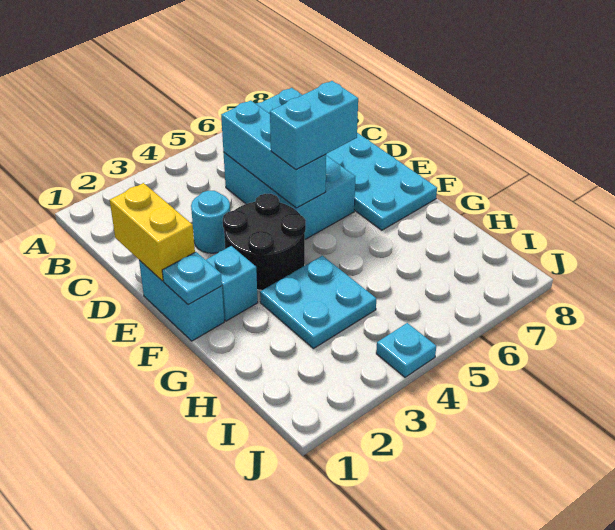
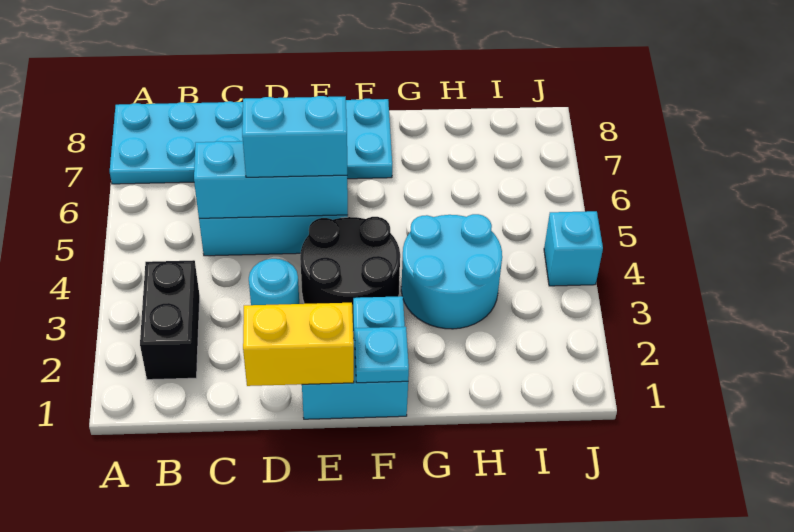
none -> black 1x2 brick [140,260,200,380]
cyan 1x2 brick [270,81,358,170] -> cyan 1x2 brick turned to [242,96,347,177]
cyan 2x2 plate [260,256,376,349] -> cyan 2x2 round brick [401,214,502,329]
cyan 1x1 plate [376,323,436,377] -> cyan 1x1 brick [544,211,603,286]

